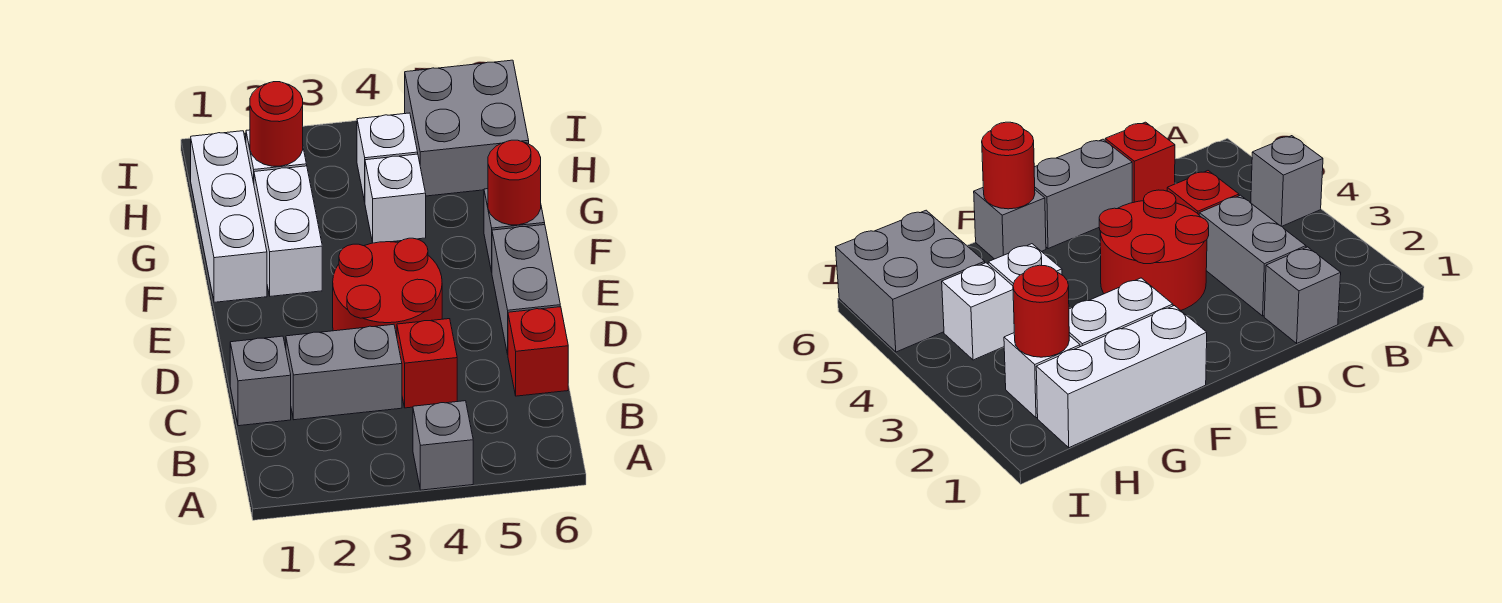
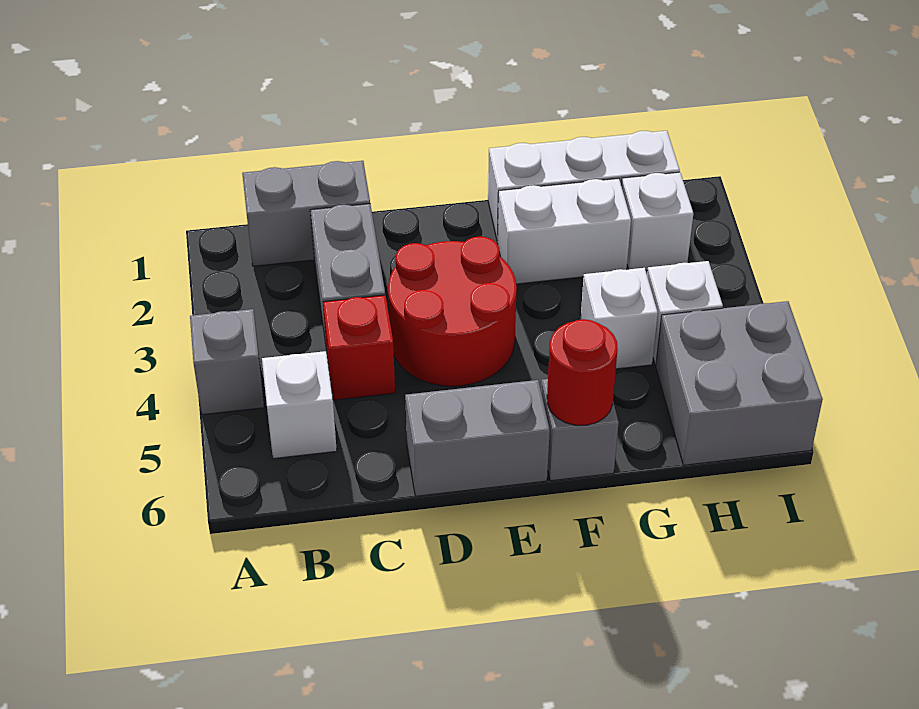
none -> white 1x1 brick [262,351,337,459]
grey 1x1 brick [230,336,291,426] -> grey 1x2 brick [242,161,370,266]
red 1x1 brick [508,307,568,396] -> none
red 1x1 round brick [250,82,303,166] -> none

